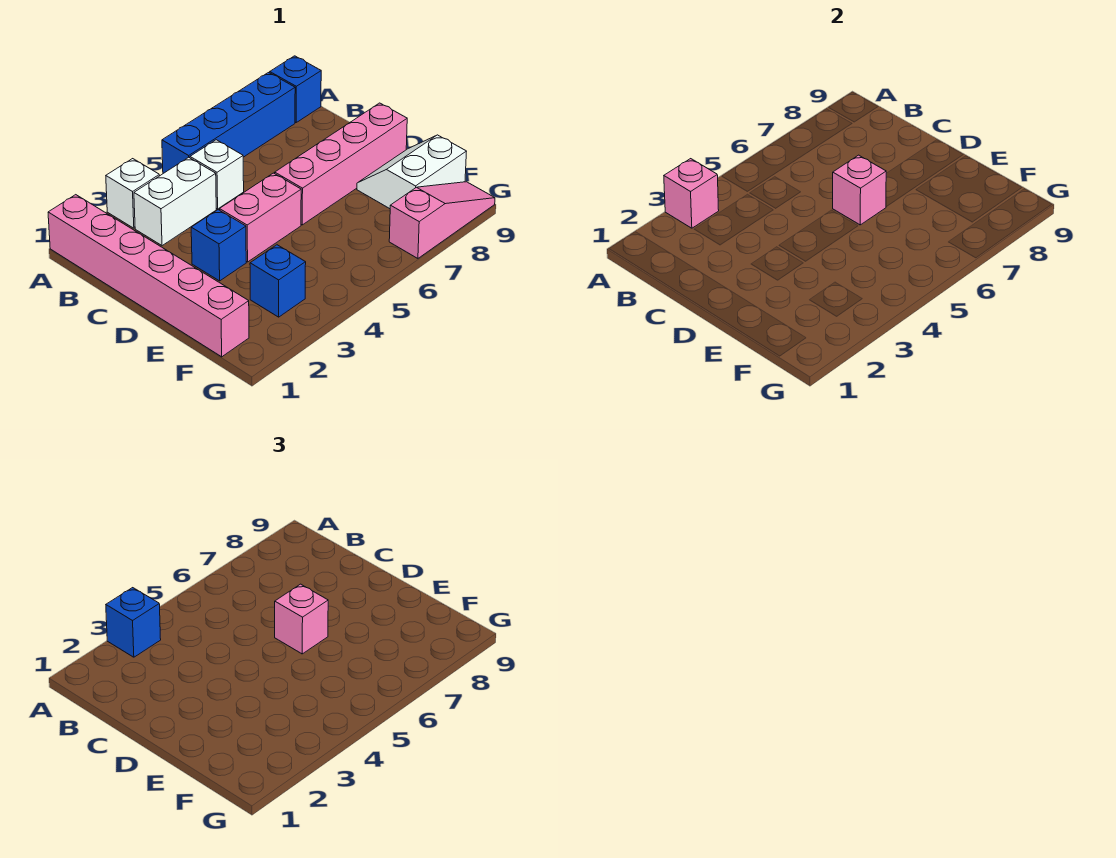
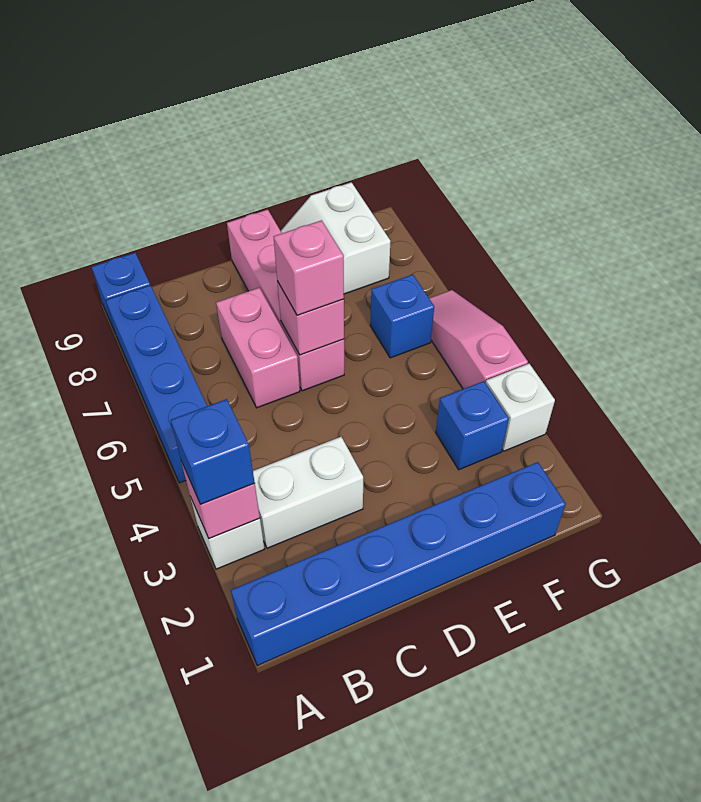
pink 1x6 brick [48,195,249,357] -> blue 1x6 brick [231,462,566,666]
white 1x2 brick [134,157,216,246] -> white 1x2 brick turned to [253,437,363,548]
white 1x1 brick [190,140,244,209] -> white 1x1 brick moved to [486,364,555,451]
blue 1x1 brick [191,210,246,281] -> blue 1x1 brick moved to [370,274,434,358]
pink 1x2 brick [220,173,301,262] -> pink 1x2 brick moved to [216,288,300,408]
pink 1x3 slope [389,182,495,258] -> pink 1x3 slope moved to [429,290,528,389]

